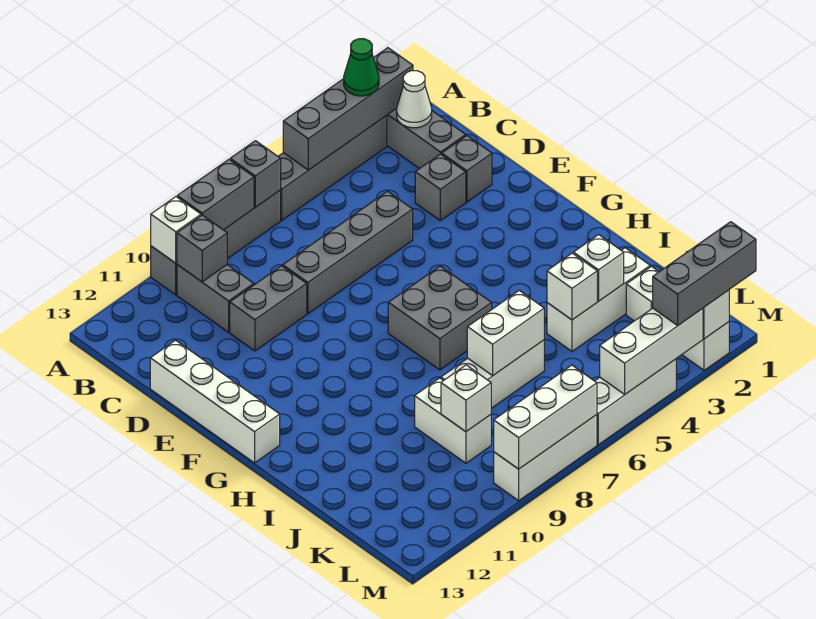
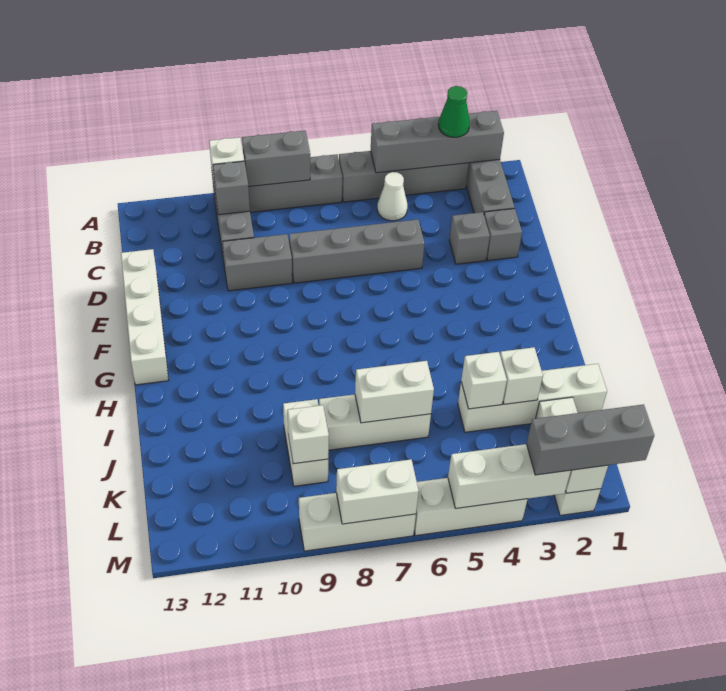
grey 1x1 brick [230,141,281,207] -> none
white 1x1 cone [397,71,432,128] -> white 1x1 cone moved to [377,172,408,221]
grey 2x2 brick [388,266,492,370] -> none
white 1x3 brick [547,248,650,351] -> white 1x4 brick [458,364,607,432]
white 1x3 brick [494,365,597,469] -> white 1x2 brick [336,459,419,524]

